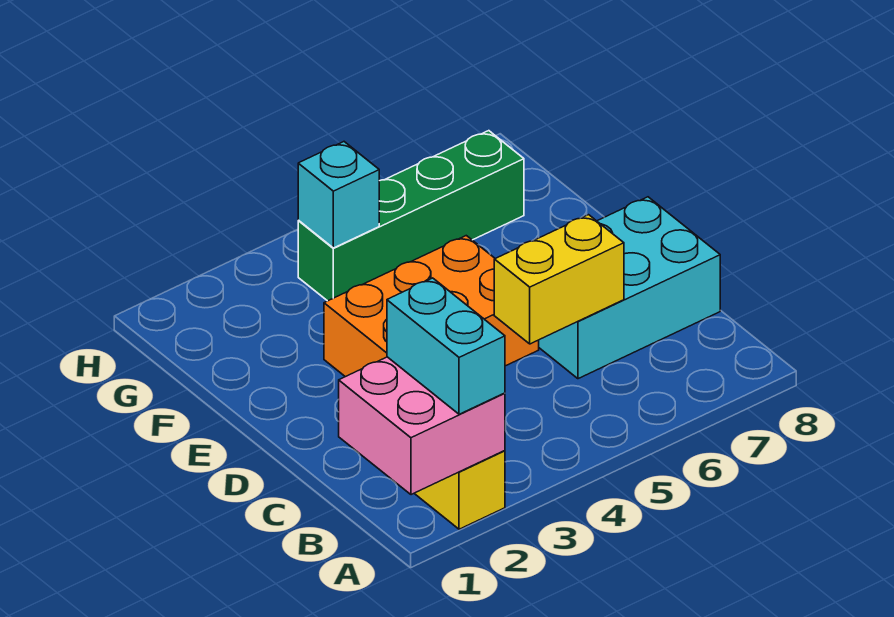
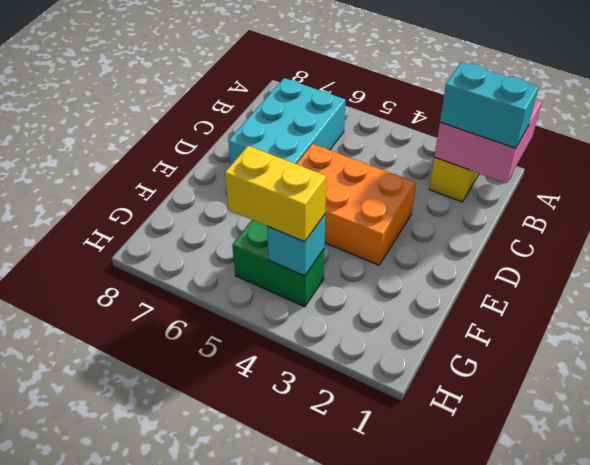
cyan 1x2 brick [387,278,505,414] -> cyan 1x2 brick turned to [440,62,539,148]
yellow 1x2 brick [494,215,624,344] -> yellow 1x2 brick moved to [225,146,326,242]
cyan 2x3 brick [539,197,720,379] -> cyan 2x3 brick turned to [228,78,345,165]
green 1x4 brick [298,131,524,301] -> green 1x2 brick [232,220,324,307]

